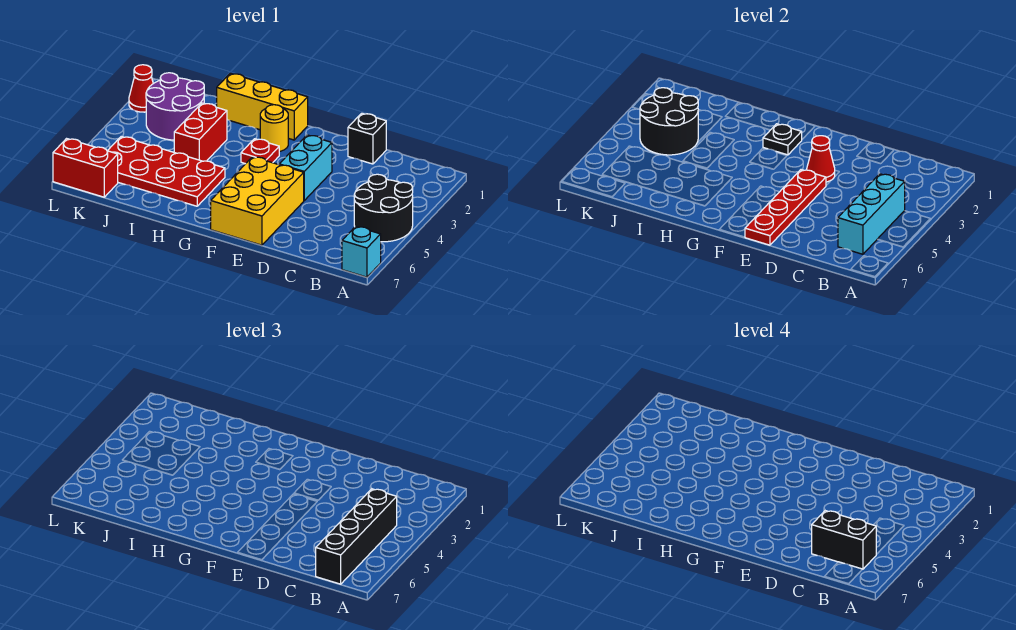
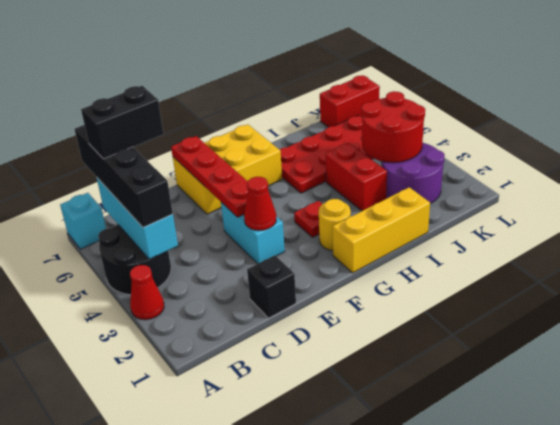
yellow 2x3 brick [211,157,304,245] -> yellow 2x3 brick turned to [173,124,282,214]
black 1x1 plate [763,124,802,155] -> none
black 2x2 round brick [640,88,698,155] -> red 2x2 round brick [362,91,425,163]
red 1x1 cone [129,65,153,112] -> red 1x1 cone moved to [130,265,164,320]

